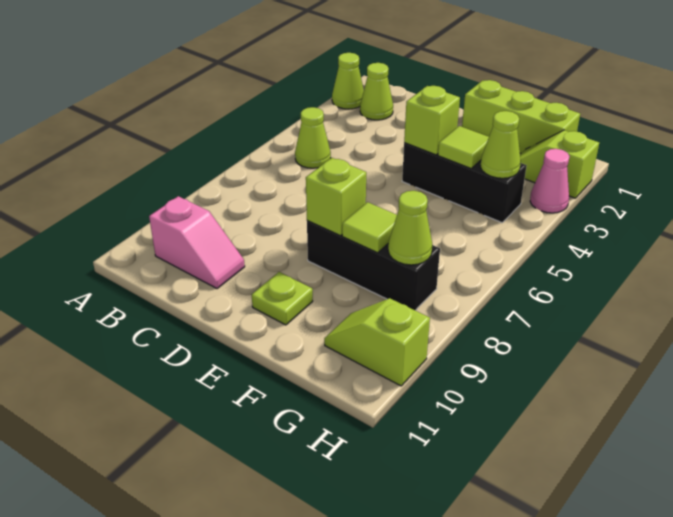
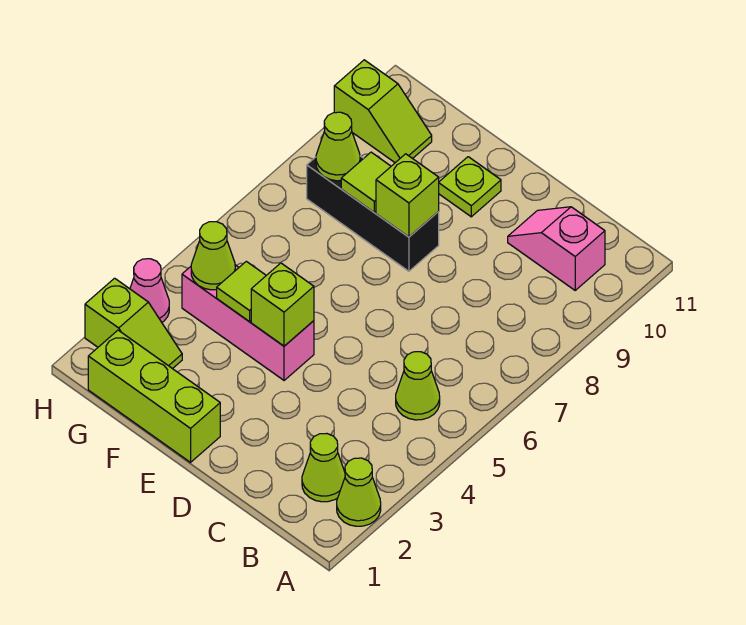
black 1x3 brick [402,143,527,223] -> pink 1x3 brick [182,265,314,380]

